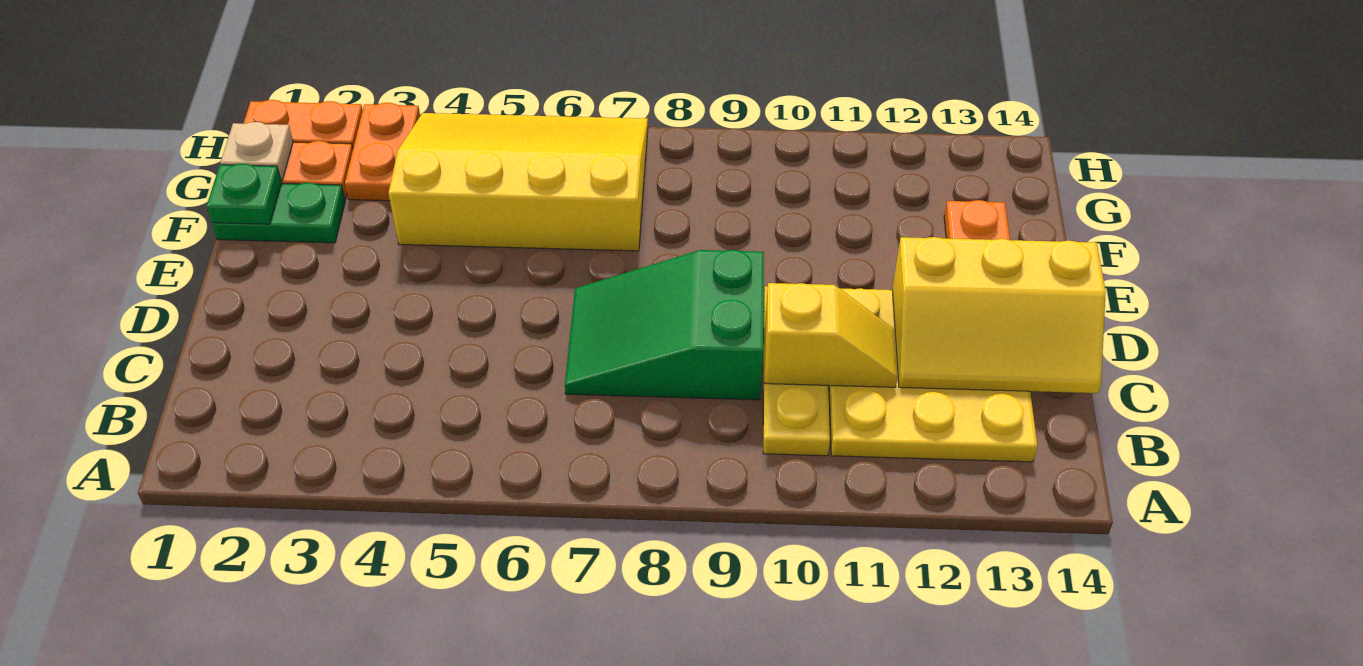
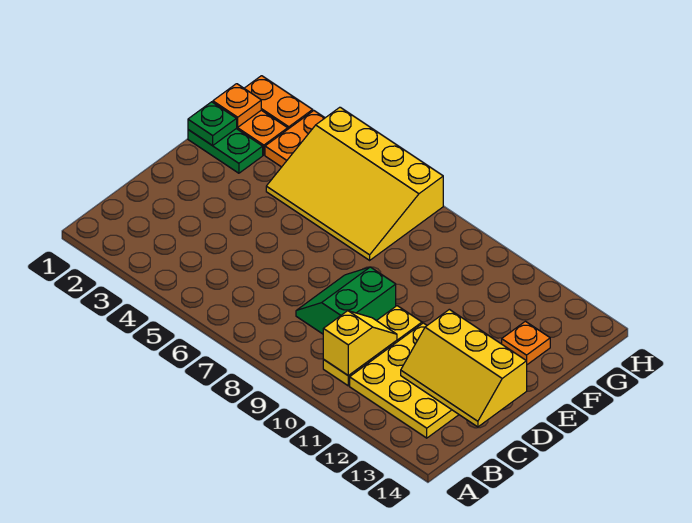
green 2x3 slope [565,250,764,400] -> green 2x2 slope [296,267,396,334]
yellow 1x2 slope [765,283,897,387] -> yellow 1x2 slope turned to [323,311,397,376]
yellow 3x4 slope [388,113,648,251] -> yellow 3x4 slope turned to [266,107,443,260]
tan 1x1 plate [220,122,293,181] -> orange 1x1 plate [213,84,261,127]

